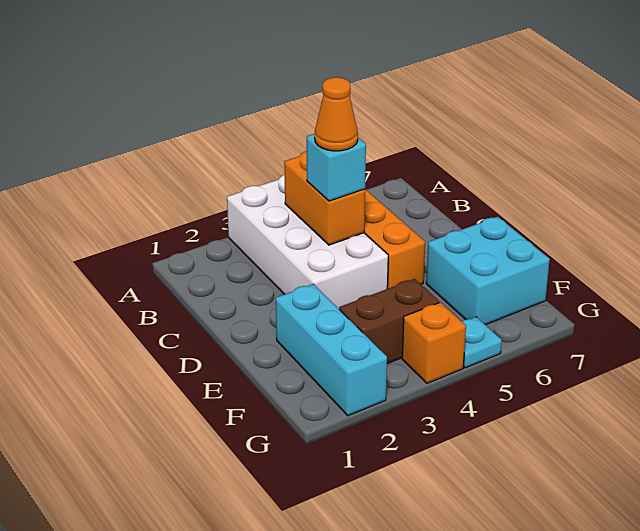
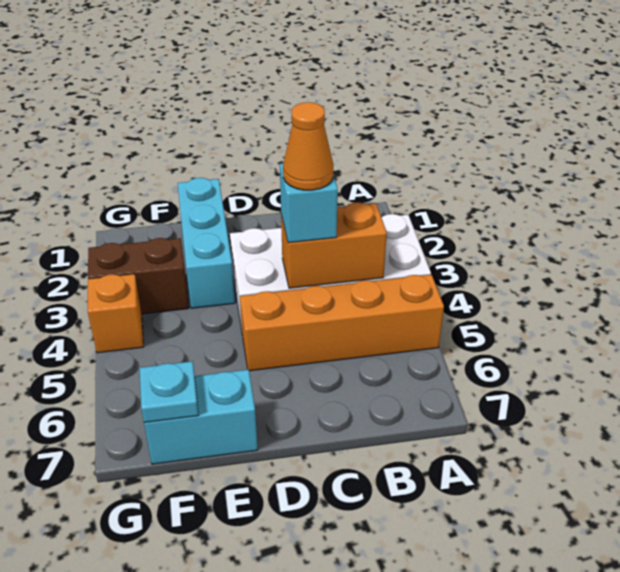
cyan 1x3 brick [276,284,387,416] -> cyan 1x3 brick turned to [178,178,235,308]
cyan 2x2 brick [426,217,550,325] -> cyan 1x2 brick [144,370,258,464]
brown 1x2 brick [339,279,439,364] -> brown 1x2 brick turned to [88,238,189,314]
cyan 1x1 plate [462,317,502,368] -> cyan 1x1 plate moved to [140,361,198,422]

